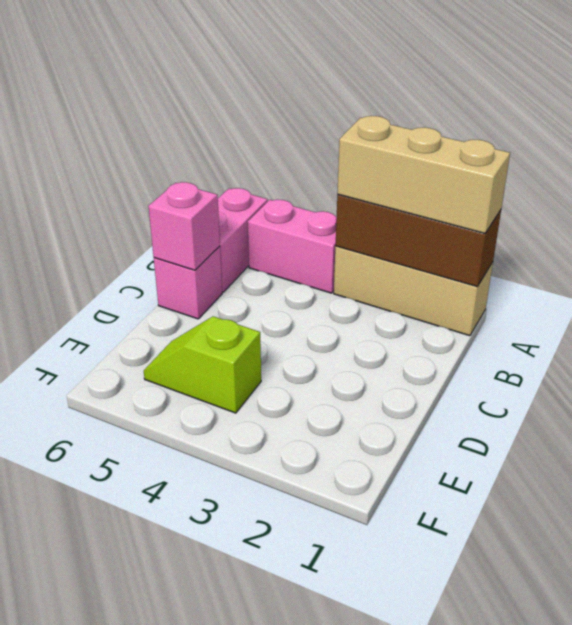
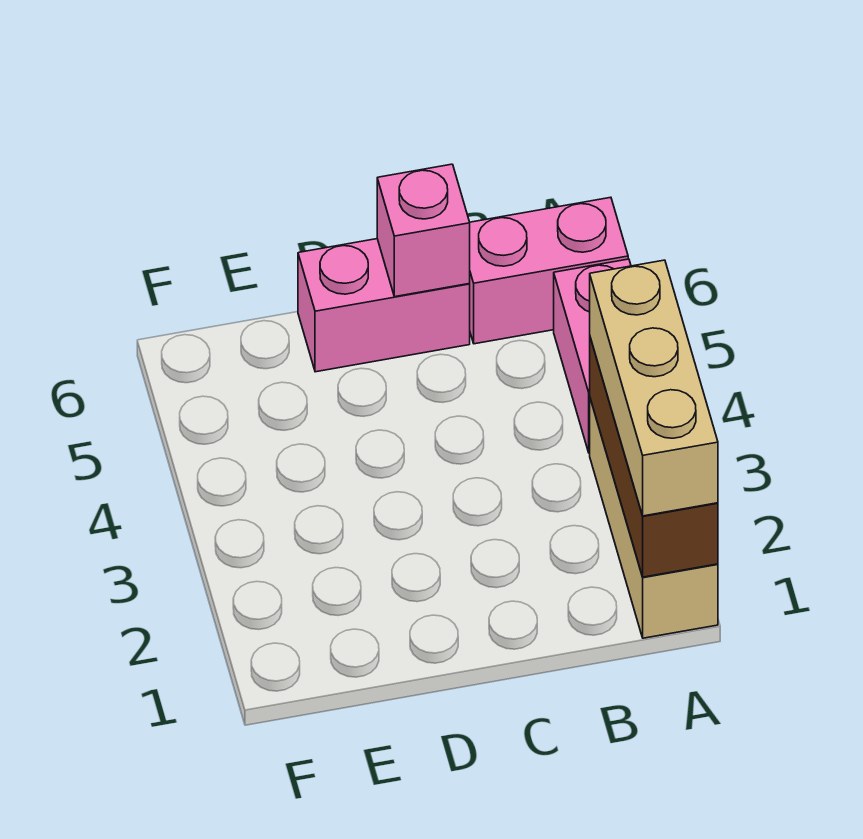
pink 1x1 brick [154,246,222,319] -> pink 1x2 brick [298,239,470,372]
lime 1x2 slope [144,316,261,413] -> none

